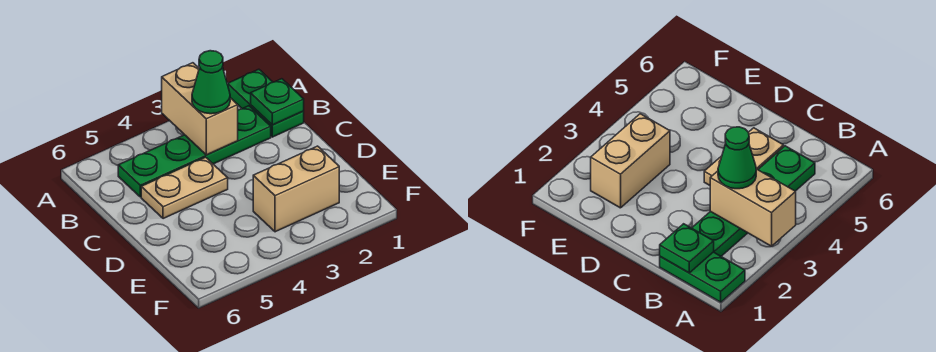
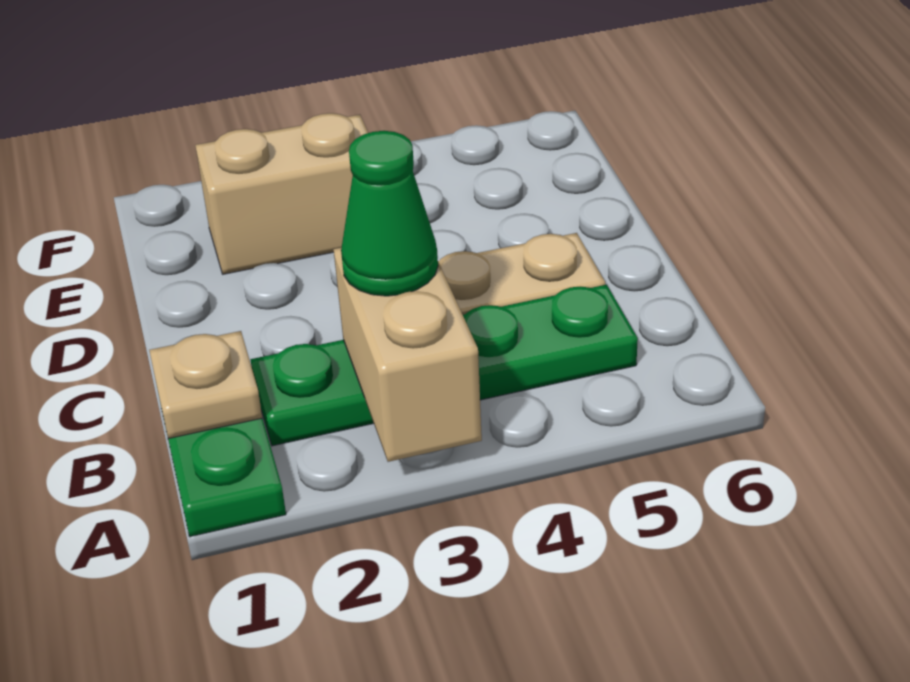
green 1x1 plate [251,79,304,125] -> tan 1x1 plate [149,331,262,439]

